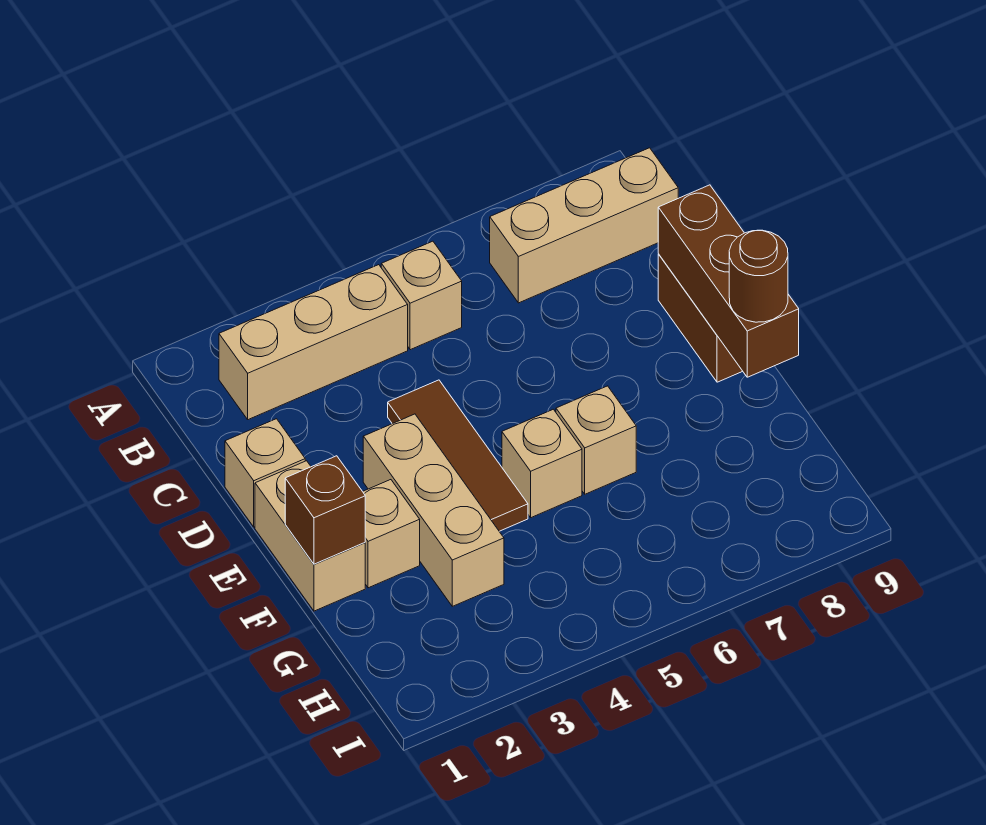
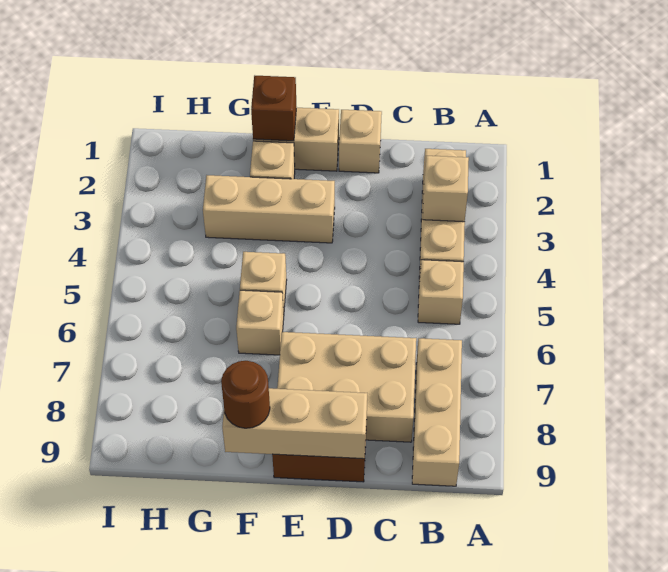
none -> tan 1x1 brick [423,156,469,222]
none -> tan 2x3 brick [277,332,416,442]
brown 1x3 tile [388,380,528,531] -> none
brown 1x3 brick [658,185,799,377] -> tan 1x3 brick [222,388,367,459]

